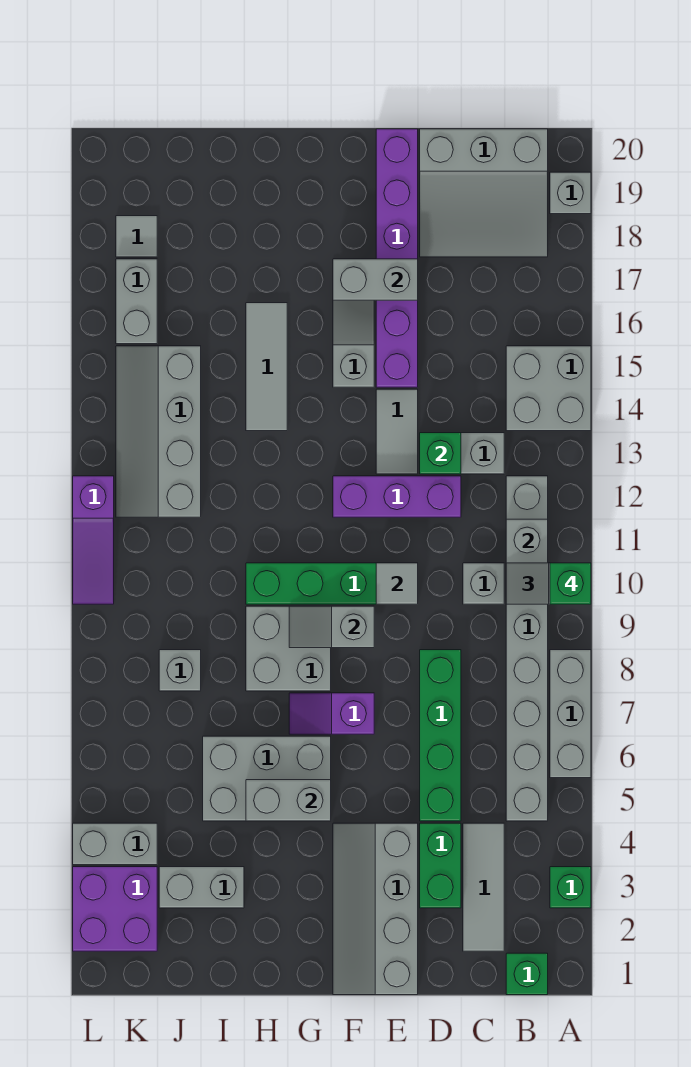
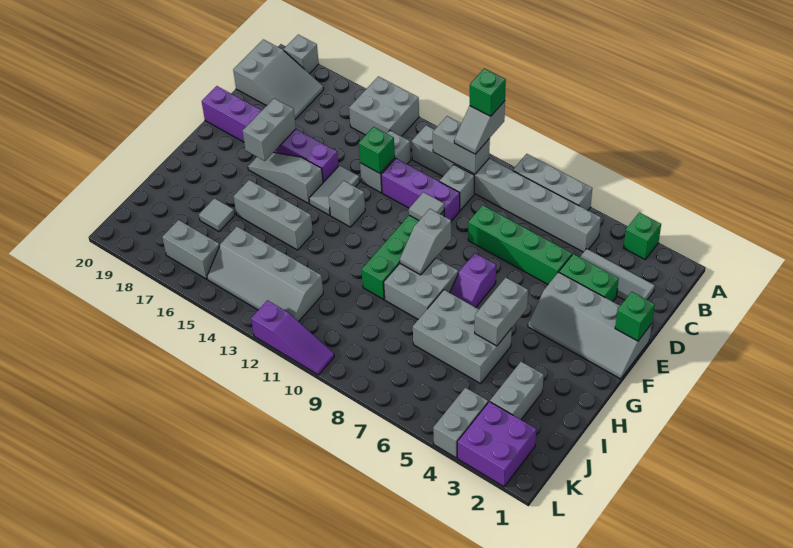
green 1x1 brick [506,953,548,995] -> green 1x1 brick moved to [615,292,655,341]
grey 3x3 slope [420,129,548,257] -> grey 2x3 slope [233,39,324,119]
purple 1x3 brick [333,476,461,517] -> purple 1x3 brick turned to [381,159,460,221]
grey 1x2 tile [376,389,418,474] -> grey 1x2 tile turned to [309,165,360,215]
grey 2x3 brick [203,736,331,821] -> grey 2x3 brick turned to [413,290,512,384]
grey 1x3 tile [246,303,287,431] -> grey 1x3 brick [234,180,313,250]
grey 1x1 brick [159,650,201,691] -> grey 1x1 brick moved to [329,181,365,227]
grey 1x1 tile [116,216,157,257] -> grey 1x1 tile moved to [199,198,235,232]

